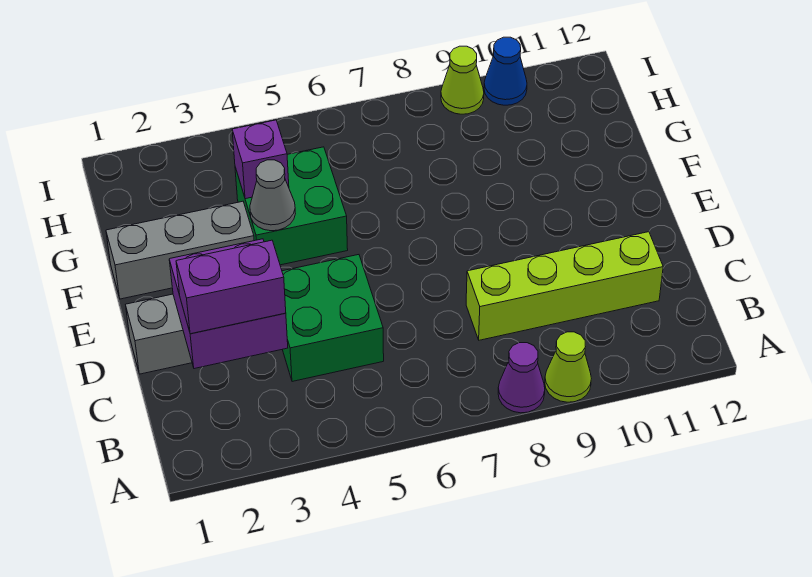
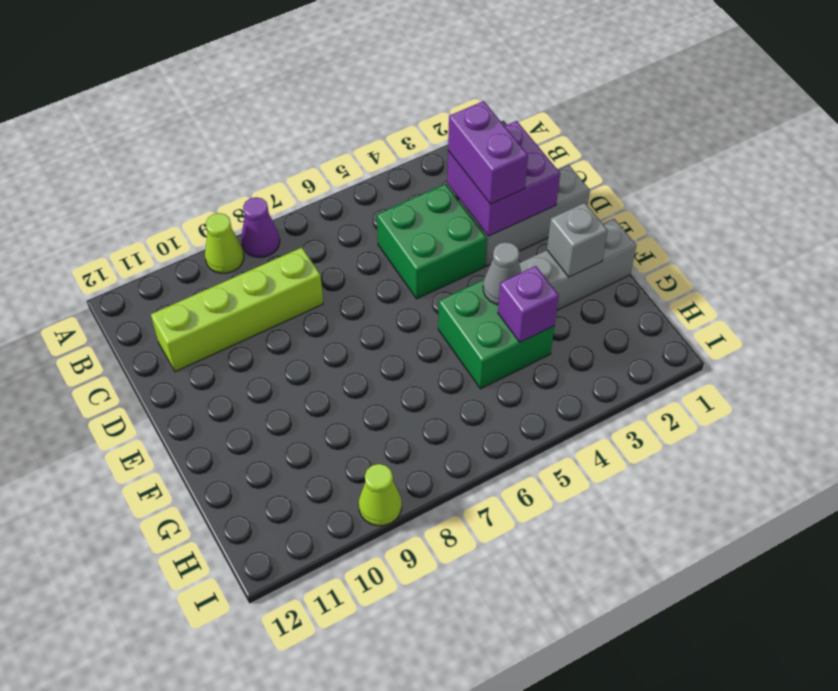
purple 1x2 brick [176,240,286,334] -> purple 1x2 brick turned to [448,101,528,204]
none -> grey 1x1 brick [547,203,608,277]
blue 1x1 cone [484,37,527,105] -> none

